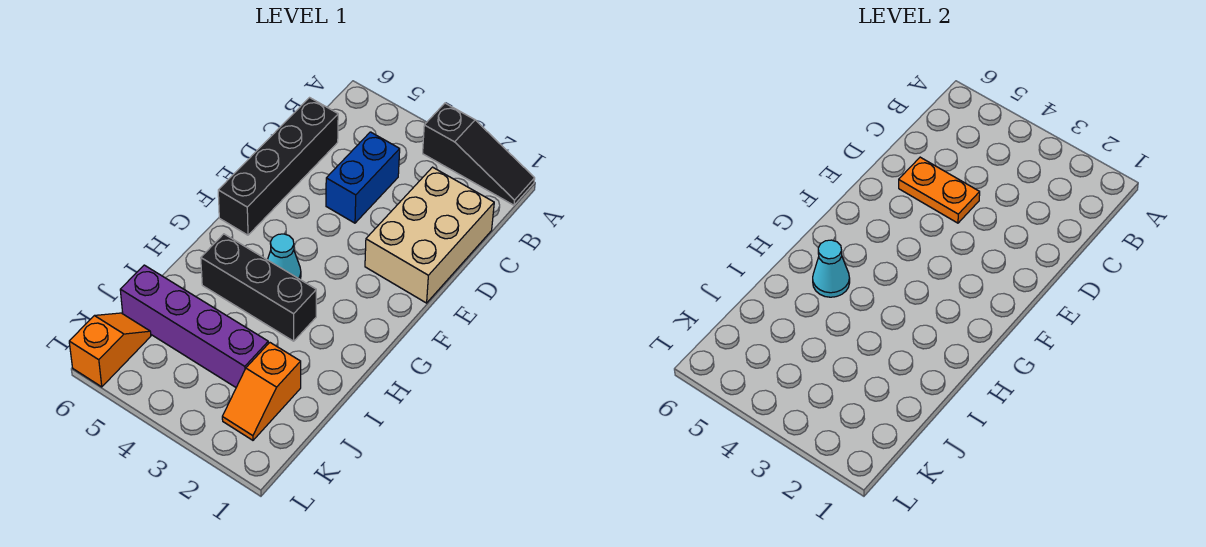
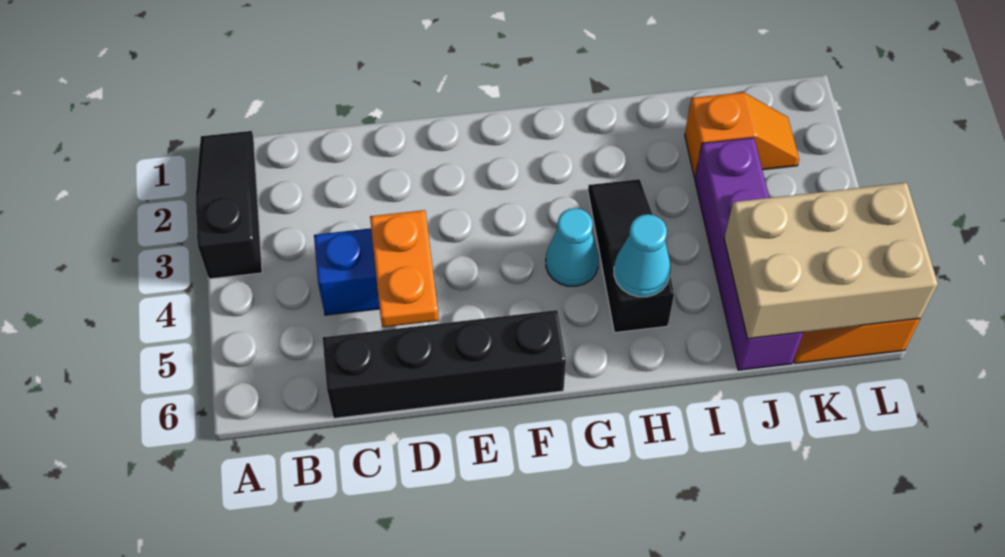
tan 2x3 brick [365,167,494,303] -> tan 2x3 brick moved to [724,183,938,339]
black 1x3 brick [201,234,316,341] -> black 1x3 slope [588,179,674,332]

